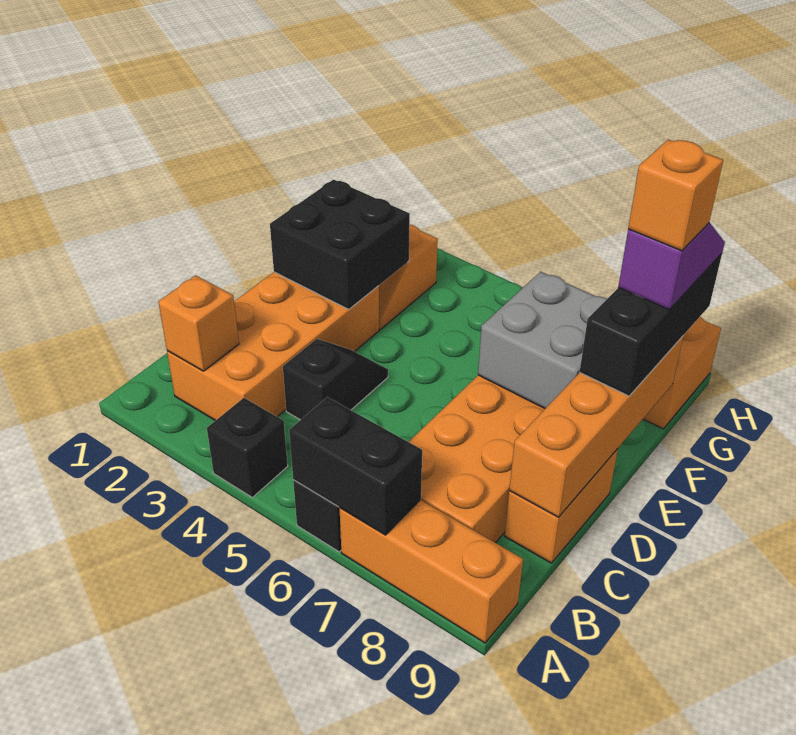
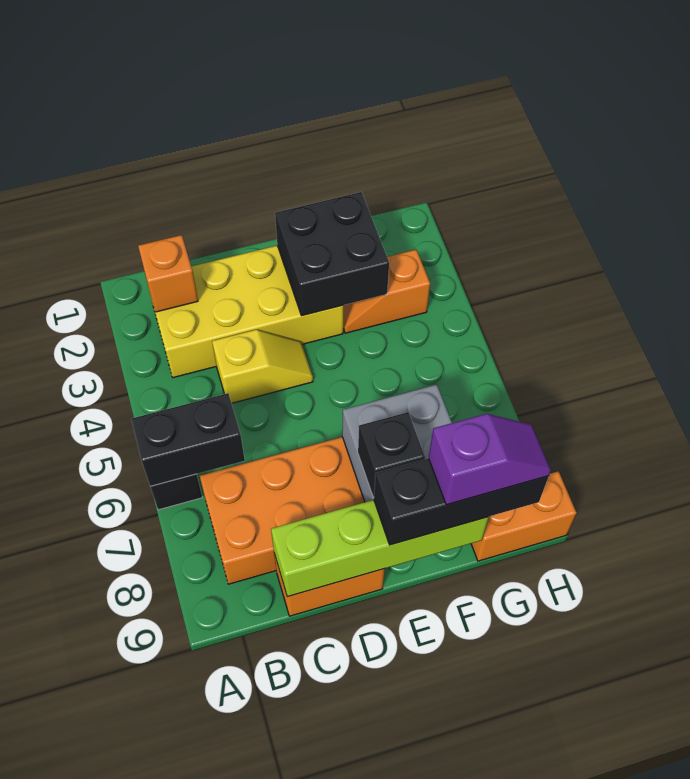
black 1x1 brick [207,398,288,497] -> black 1x1 brick moved to [358,412,425,497]
black 1x2 brick [289,397,422,535] -> black 1x2 brick turned to [131,393,245,487]
orange 1x3 brick [340,500,523,643] -> none
orange 2x4 brick [167,272,379,421] -> yellow 2x4 brick [150,246,343,378]
black 1x2 slope [283,339,388,420] -> yellow 1x2 slope [212,330,313,403]
orange 1x4 brick [509,336,683,517] -> lime 1x4 brick [271,500,489,597]
orange 1x1 brick [628,139,723,251] -> none

